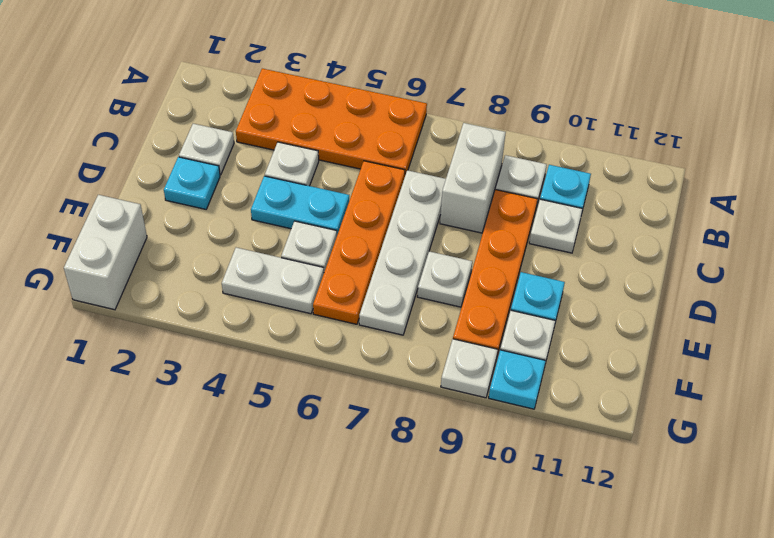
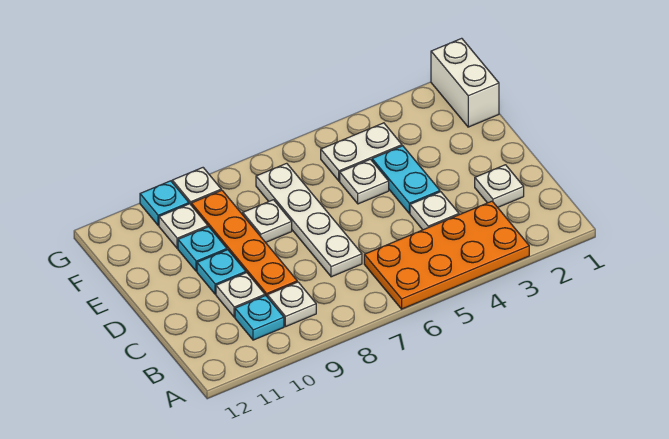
white 1x2 brick [440,123,506,233] -> none
orange 1x4 plate [313,161,405,324] -> none
cyan 1x1 plate [164,157,220,209] -> cyan 1x1 plate moved to [197,250,246,294]
cyan 1x2 plate [251,176,349,234] -> cyan 1x2 plate turned to [372,146,440,213]

